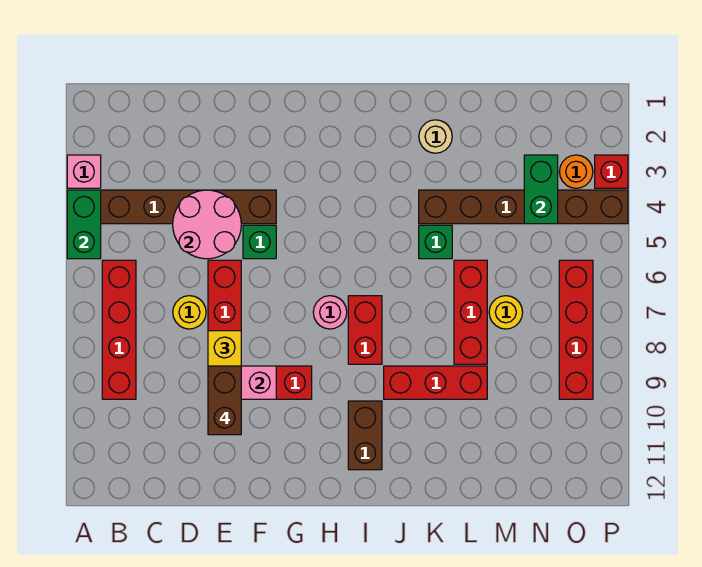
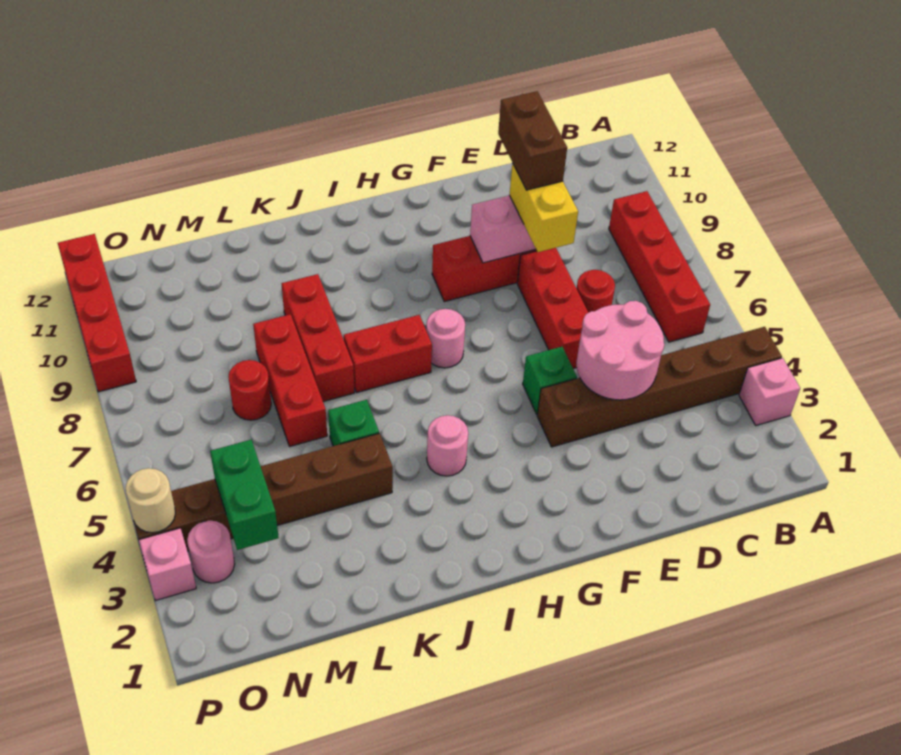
green 1x2 brick [67,190,101,259] -> none
yellow 1x1 round brick [173,296,206,329] -> red 1x1 round brick [577,270,615,313]
none -> pink 1x1 round brick [427,415,468,476]
red 1x2 brick [348,296,382,364] -> red 1x2 brick turned to [344,315,432,393]
brown 1x2 brick [348,401,382,470] -> none
red 1x3 brick [384,366,487,399] -> red 1x3 brick turned to [282,274,354,402]
tan 1x1 round brick [419,120,452,153] -> tan 1x1 round brick moved to [126,468,175,533]
yellow 1x1 round brick [489,296,523,329] -> red 1x1 round brick [228,360,271,420]
orange 1x1 round brick [559,155,593,188] -> pink 1x1 round brick [187,521,235,583]
red 1x4 brick [559,260,593,399] -> red 1x4 brick moved to [58,234,136,392]
red 1x1 brick [595,155,628,188] -> pink 1x1 brick [139,528,196,601]

